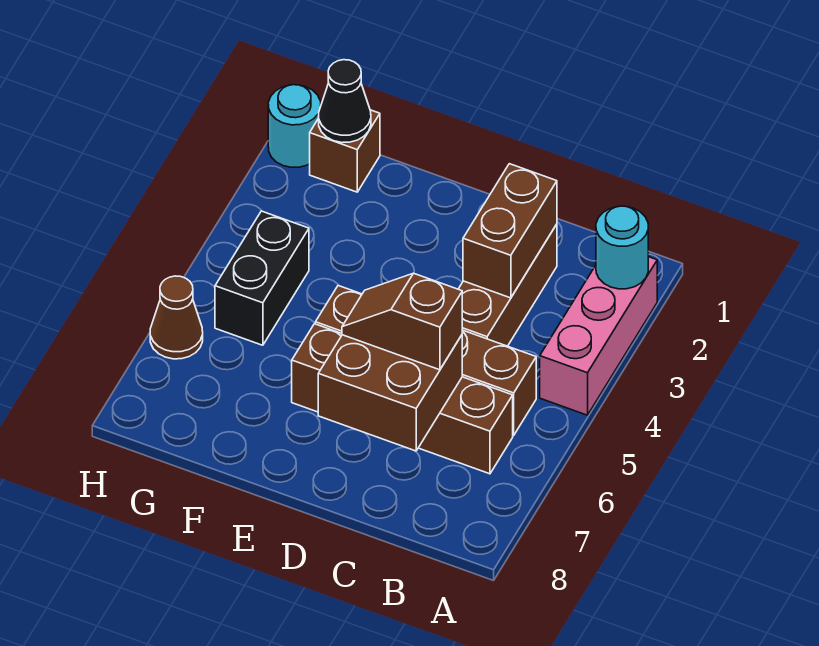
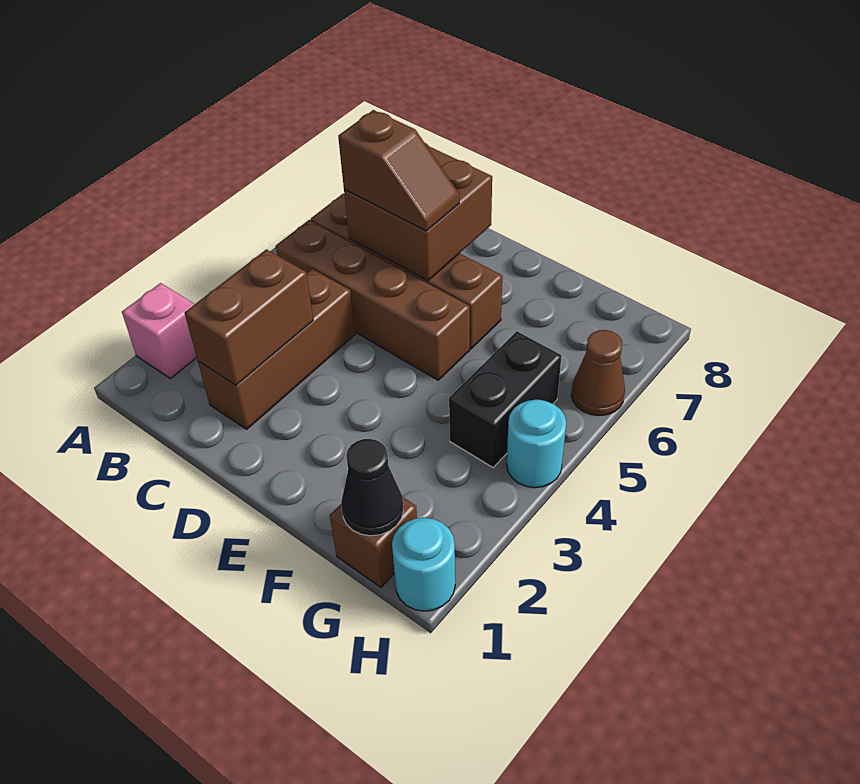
pink 1x3 brick [540,257,657,415] -> pink 1x1 brick [122,283,197,378]
cyan 1x1 round brick [596,206,648,289] -> cyan 1x1 round brick moved to [506,400,566,488]

